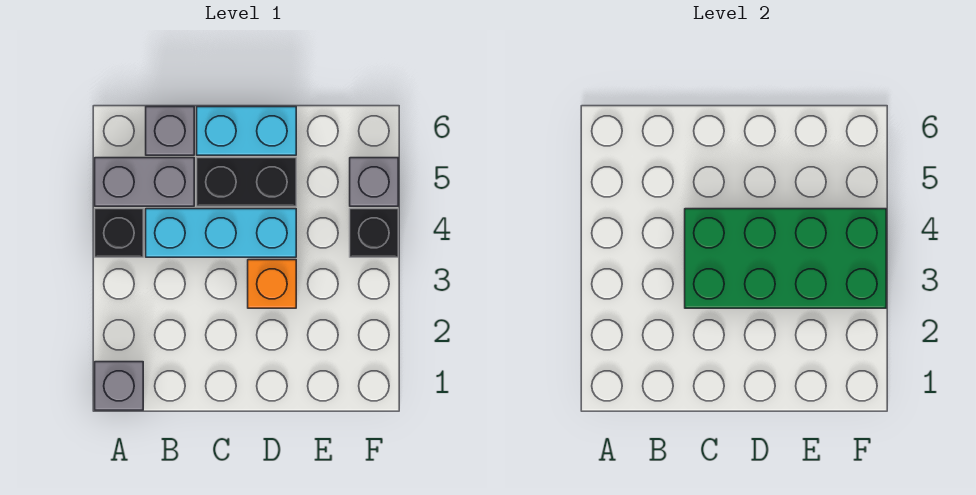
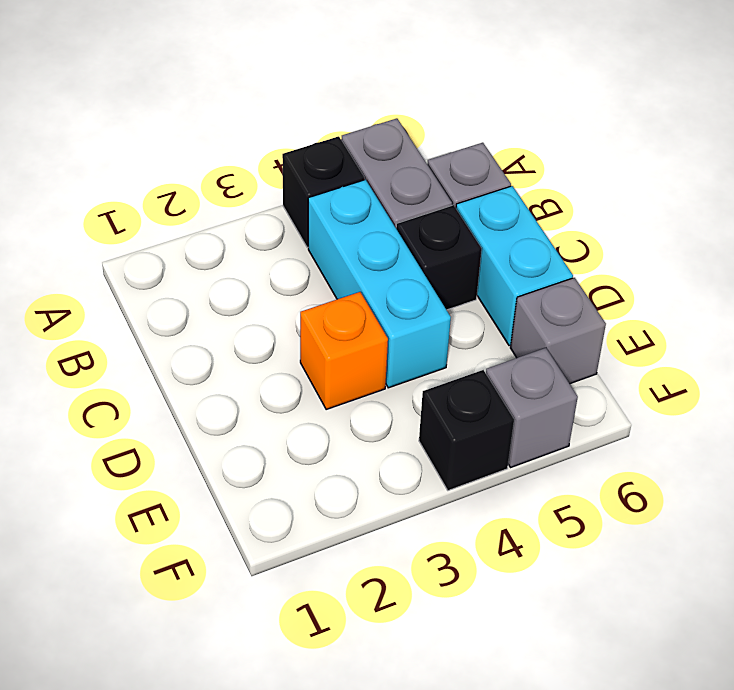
grey 1x1 brick [95,362,143,410] -> grey 1x1 brick moved to [510,278,606,384]
green 2x4 brick [685,209,886,308] -> none
black 1x2 brick [197,158,296,206] -> black 1x1 brick [396,205,482,310]

